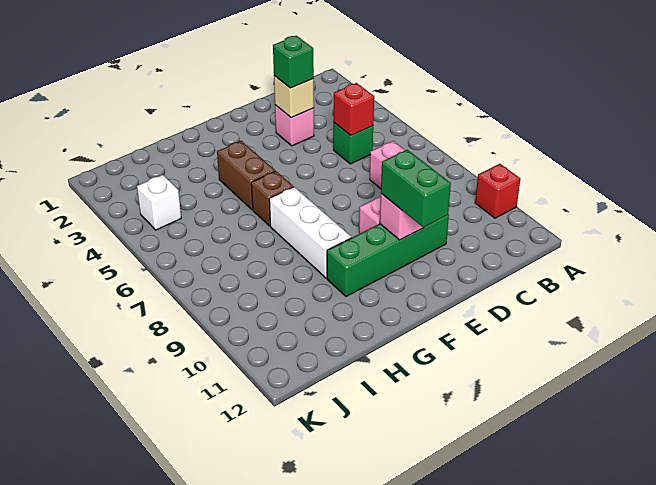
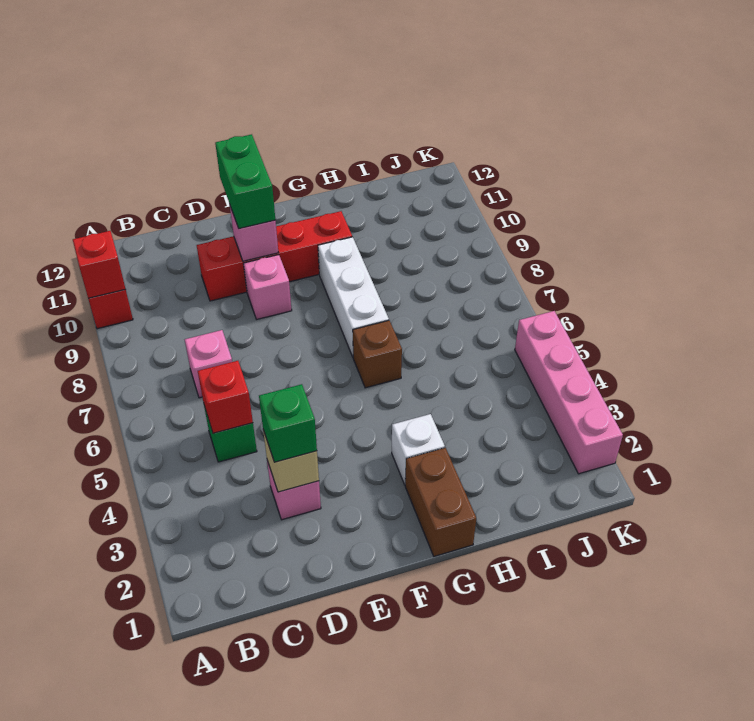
none -> red 1x1 brick [73,231,125,299]
green 1x4 brick [327,215,449,297] -> red 1x4 brick [197,211,352,301]
brown 1x2 brick [217,141,275,210] -> brown 1x2 brick moved to [405,448,476,556]
white 1x1 brick [137,175,181,230] -> white 1x1 brick moved to [392,414,445,485]
none -> pink 1x4 brick [515,311,623,474]

